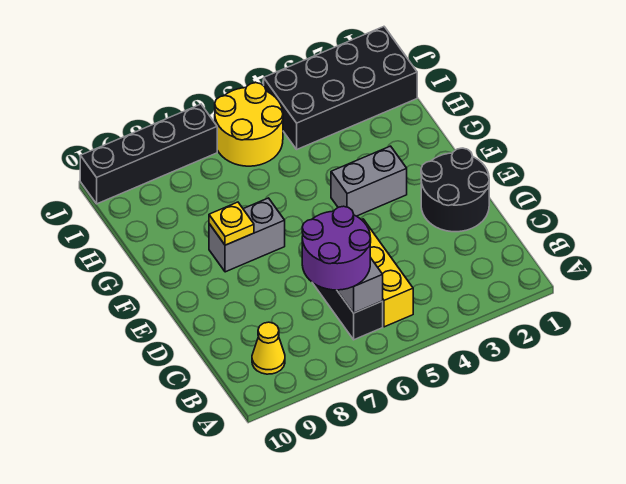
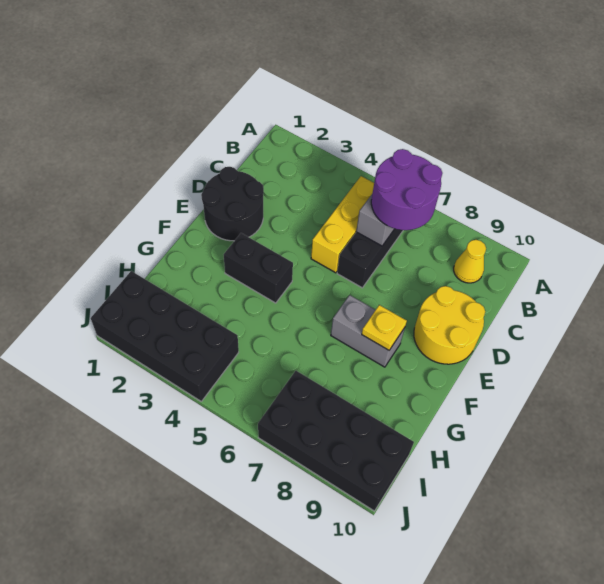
grey 1x2 brick [331,146,407,216] -> black 1x2 brick [224,233,293,303]
yellow 2x2 round brick [215,83,283,166] -> yellow 2x2 round brick moved to [414,286,485,364]
black 1x4 brick [80,104,217,204] -> black 2x4 brick [258,371,414,511]

